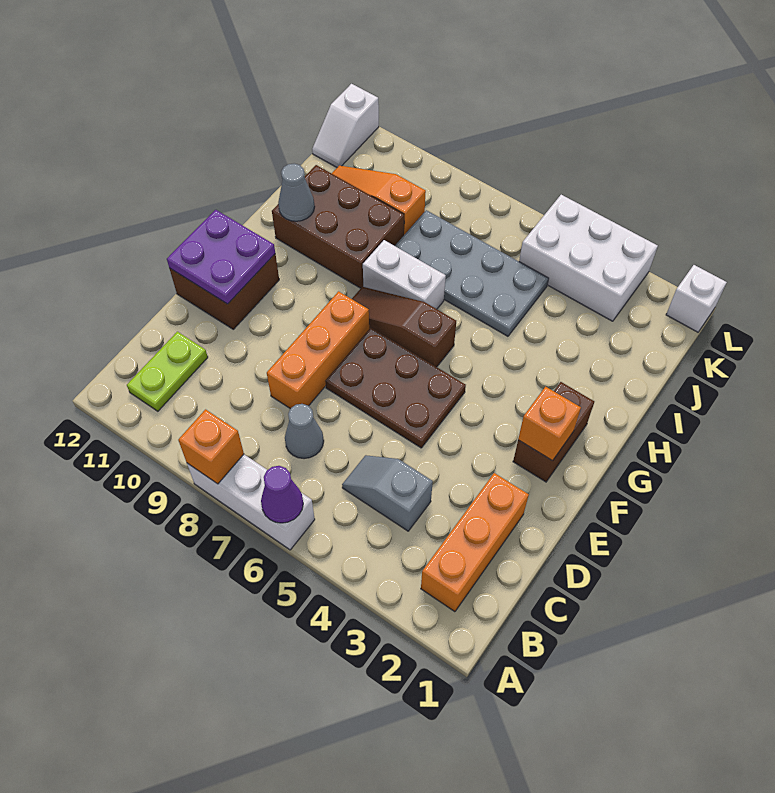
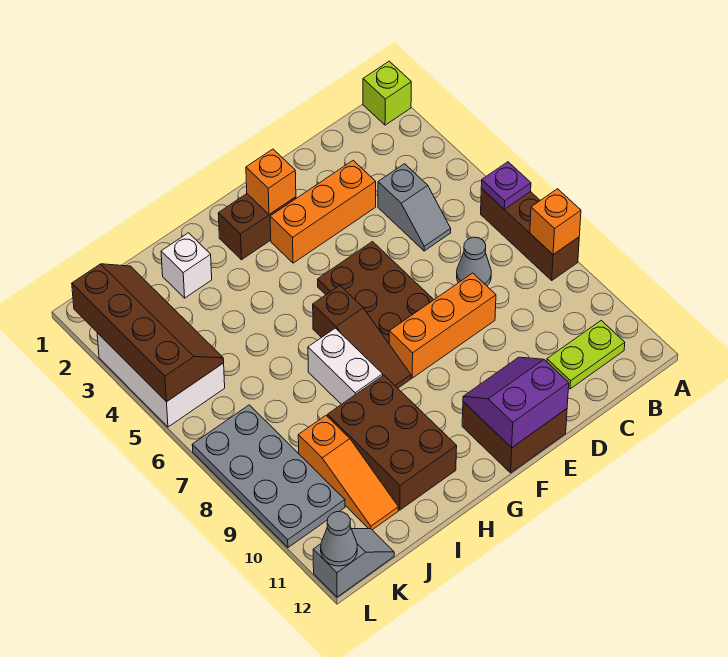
none -> lime 1x1 brick [363,61,411,125]
white 1x3 brick [187,455,315,550] -> brown 1x3 brick [481,188,579,280]
purple 1x1 cone [261,466,303,523] -> purple 1x1 plate [481,162,531,209]
orange 1x3 brick [421,473,529,612] -> orange 1x3 brick moved to [270,161,376,263]
purple 2x2 plate [167,210,275,304] -> purple 2x2 slope [463,357,569,448]
grey 1x1 cone [278,163,315,221] -> grey 1x1 cone moved to [321,512,357,566]
grey 2x4 plate [395,210,549,336] -> grey 2x4 plate moved to [192,405,345,548]
none -> brown 2x4 slope [72,264,224,402]
white 1x2 slope [312,84,379,167] -> grey 1x2 slope [313,529,394,597]
white 1x1 brick [666,265,727,332] -> white 1x1 brick moved to [161,233,212,298]

